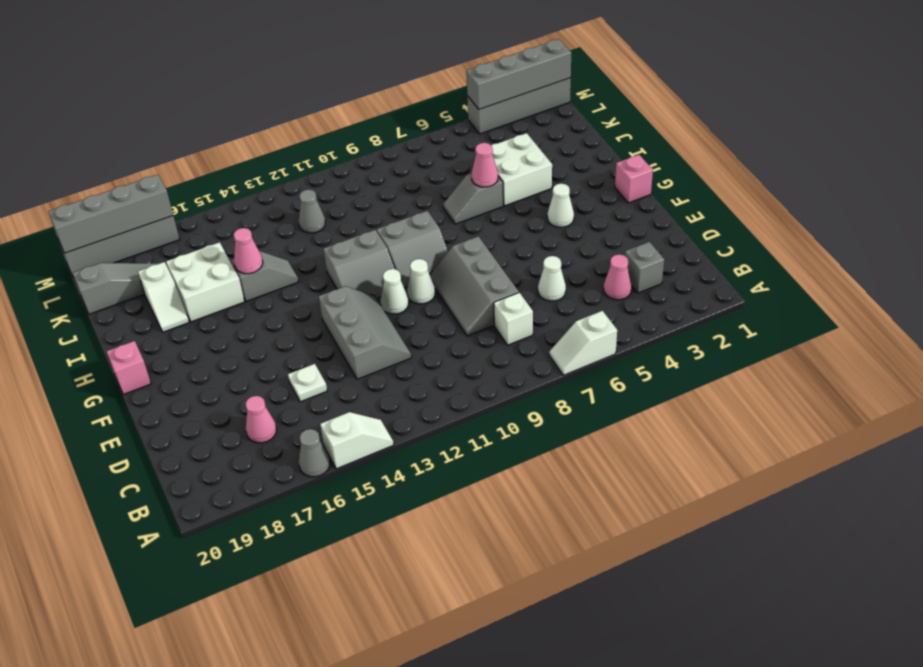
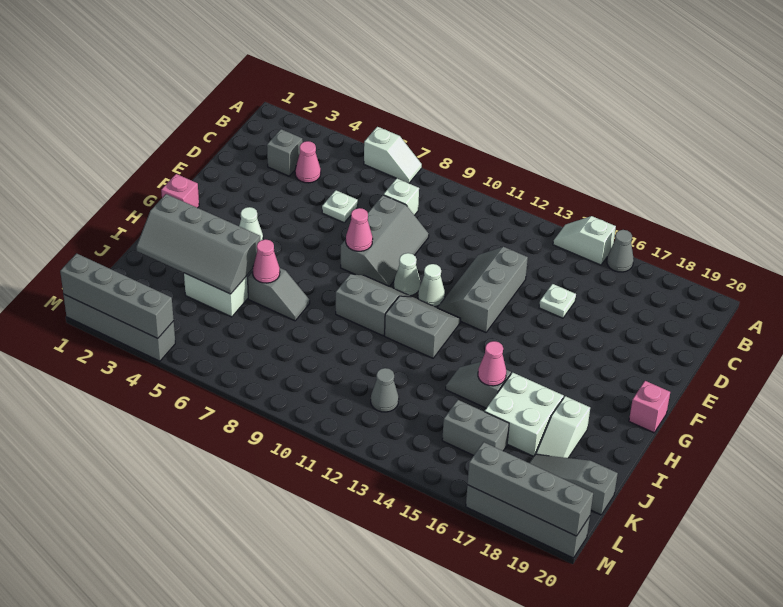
pink 1x1 cone [246,396,277,443] -> pink 1x1 cone moved to [346,208,373,251]
white 1x1 cone [538,256,566,301] -> white 1x1 plate [322,190,358,223]
none -> grey 2x4 slope [136,194,260,294]
white 1x2 slope [138,262,189,332] -> white 1x2 slope turned to [536,396,590,458]
none -> grey 1x2 brick [442,400,509,455]

